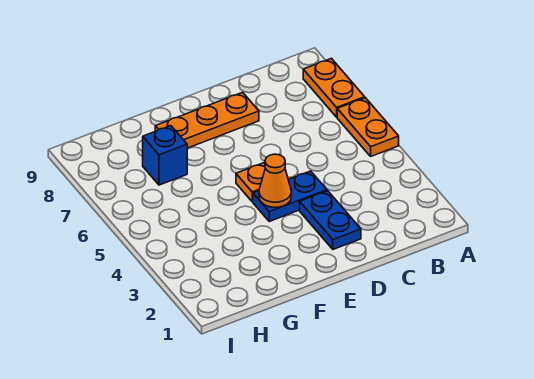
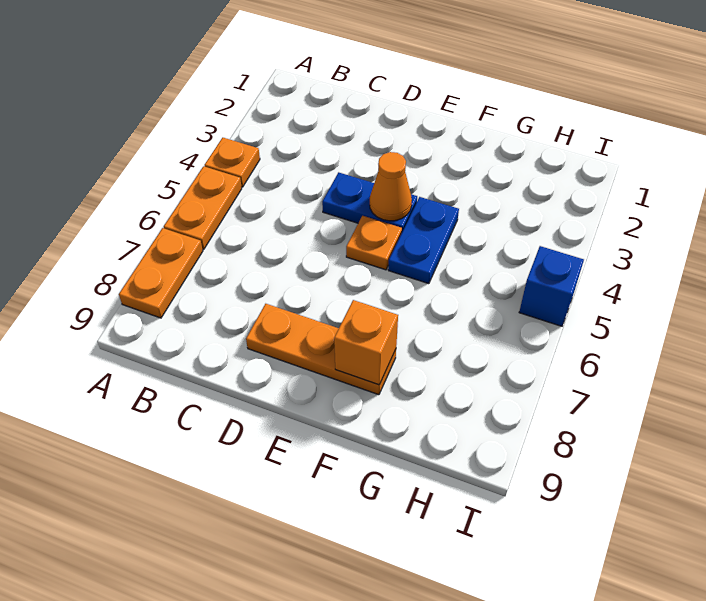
none -> orange 1x1 plate [205,138,260,187]
blue 1x2 plate [300,191,361,249] -> blue 1x2 plate moved to [388,197,459,284]
none -> orange 1x1 brick [334,300,398,385]
blue 1x1 brick [143,126,187,185] -> blue 1x1 brick moved to [519,246,584,326]

